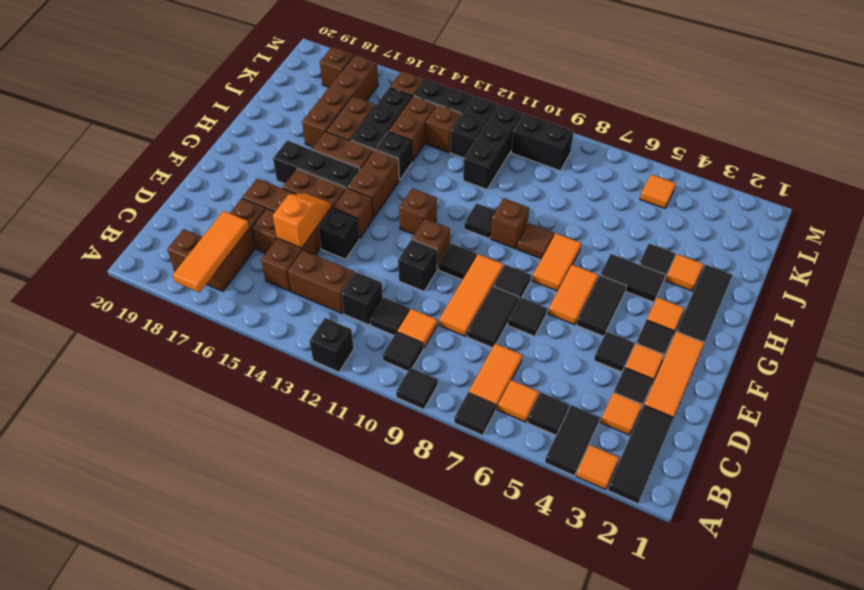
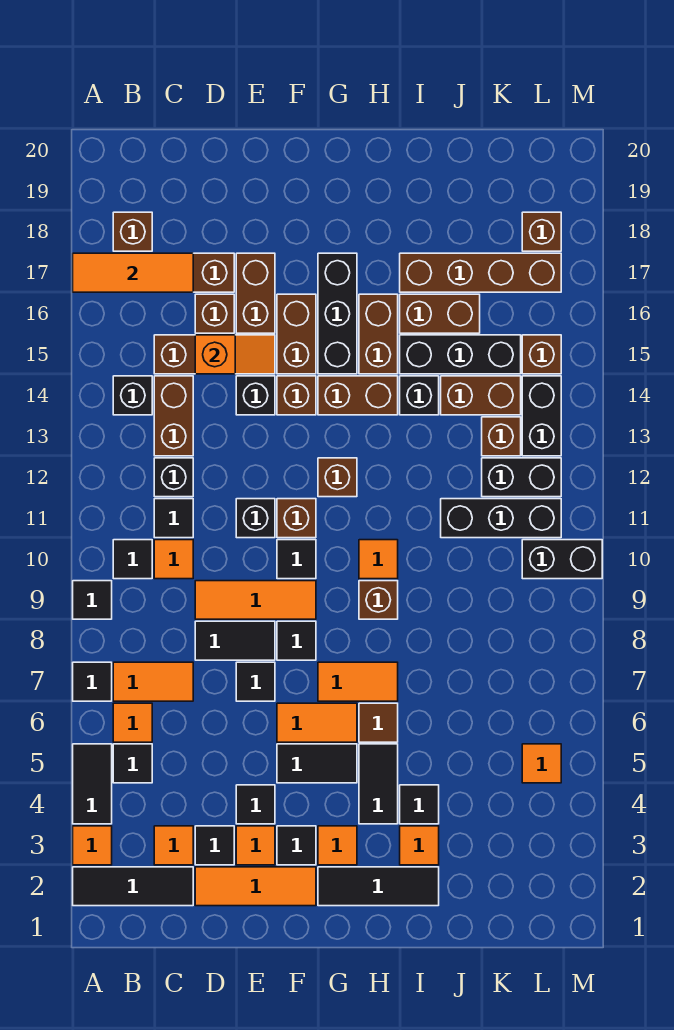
black 1x2 tile [545,405,600,475] -> black 1x2 tile turned to [73,744,112,824]
black 1x1 brick [310,318,354,372] -> black 1x1 brick moved to [113,376,152,415]
brown 1x1 tile [517,223,554,259] -> brown 1x1 tile moved to [359,703,398,742]
black 1x1 tile [464,203,496,238] -> orange 1x1 tile [359,540,398,579]
black 1x2 brick [511,114,574,171] -> black 1x2 brick turned to [522,540,602,579]

